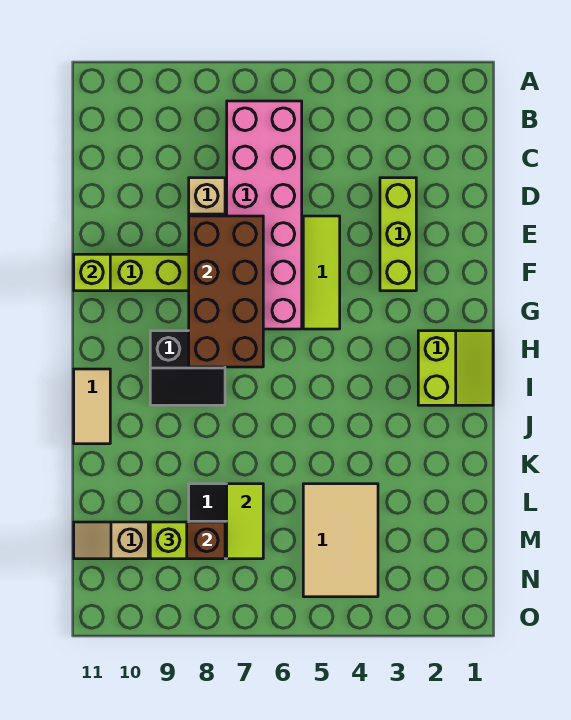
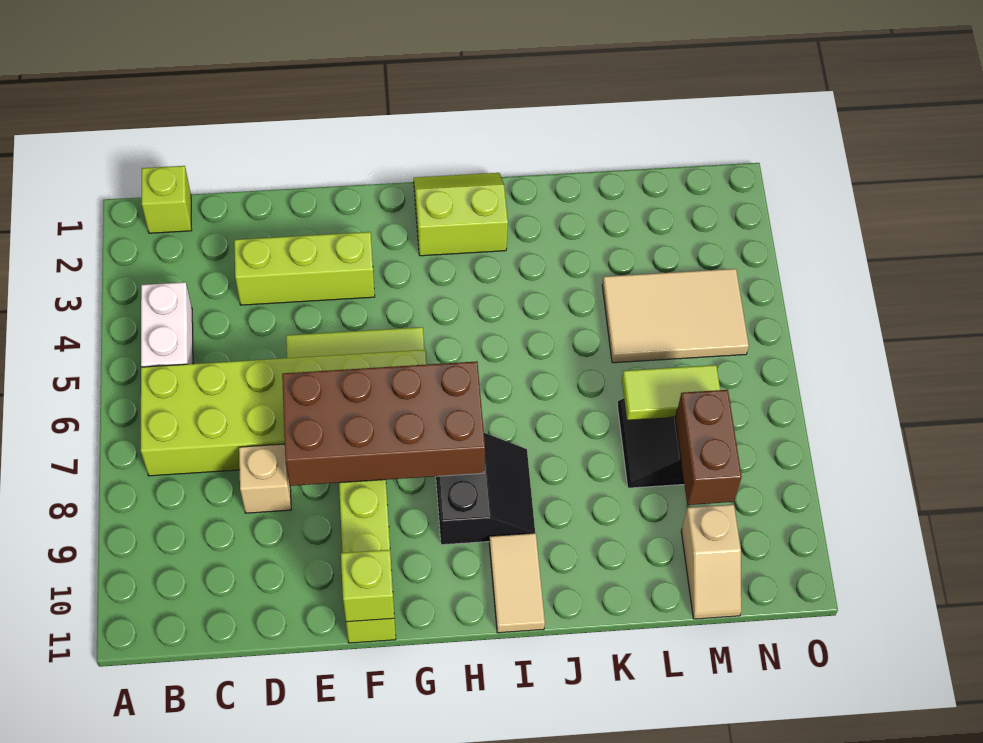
none -> white 1x2 brick [141,282,193,367]
pink 2x6 brick [227,101,302,329] -> lime 2x6 brick [141,350,427,476]
tan 1x2 tile [74,369,110,444] -> tan 1x2 tile turned to [489,533,545,633]
lime 1x1 brick [150,522,187,559] -> lime 1x1 brick moved to [142,166,192,233]

